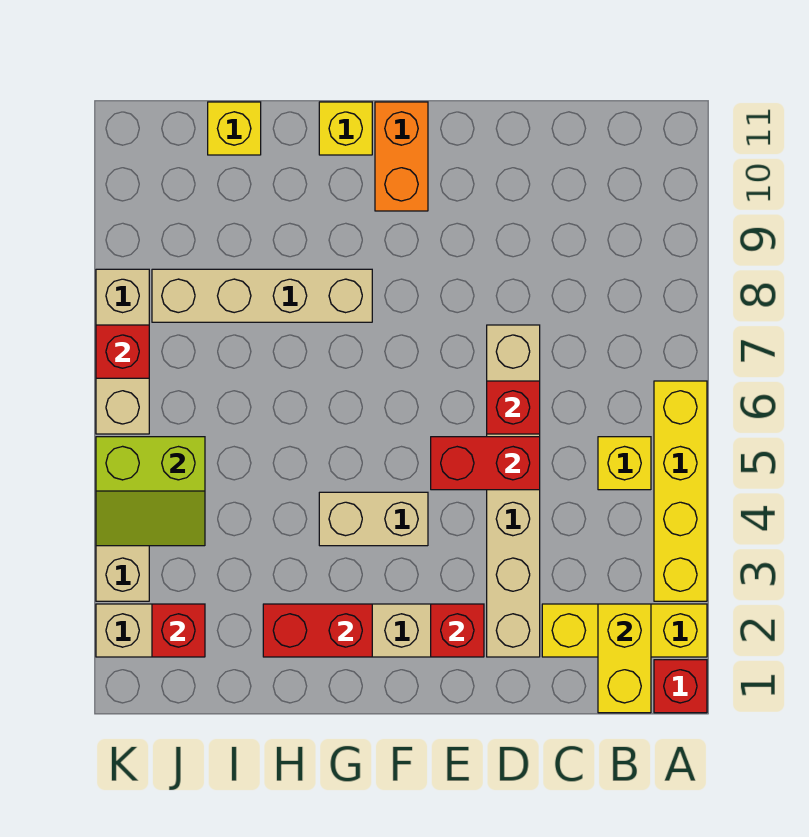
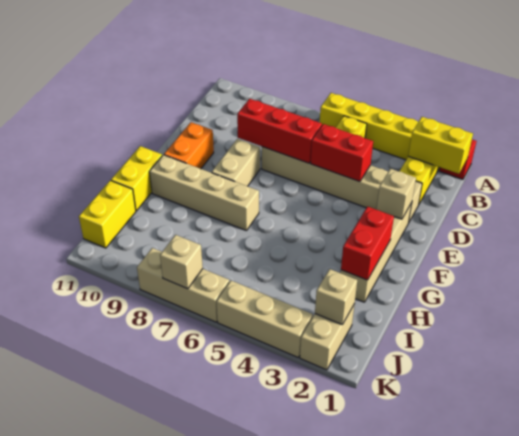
red 1x2 brick [431,437,540,490] -> red 1x2 brick turned to [311,124,373,182]
red 1x1 brick [487,381,540,434] -> red 1x3 brick [237,99,322,163]
red 1x1 brick [431,604,484,657] -> tan 1x1 brick [376,169,416,219]
tan 1x2 brick [319,492,428,546] -> tan 1x2 brick moved to [211,139,260,186]
orange 1x2 brick [375,102,428,211] -> orange 1x2 brick turned to [164,122,214,169]
tan 1x4 brick [152,269,372,322] -> tan 1x4 brick turned to [150,155,259,231]
yellow 1x1 brick [319,102,372,155] -> yellow 1x2 brick [111,146,162,211]
yellow 1x1 brick [208,102,261,155] -> yellow 1x2 brick [79,181,136,248]
red 1x1 brick [152,604,205,657] -> tan 1x1 brick [315,269,357,324]
lime 2x2 slope [96,437,205,546] -> none
red 1x1 brick [96,325,149,378] -> tan 1x1 brick [160,235,203,289]

